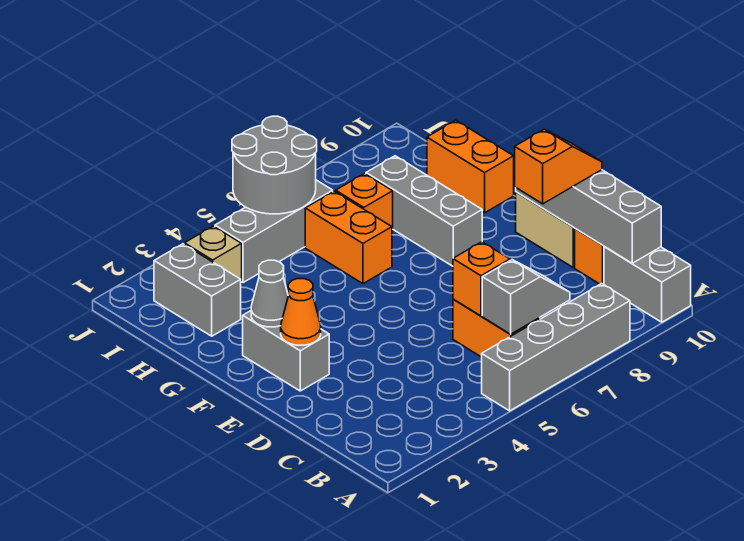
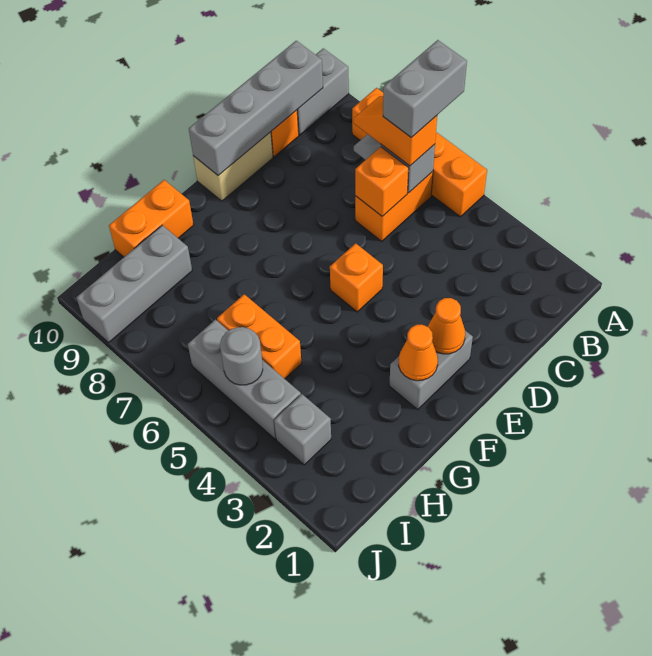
grey 1x4 brick [482,284,630,411] -> orange 1x4 brick [352,88,487,217]
orange 1x2 slope [515,129,602,204] -> orange 1x2 slope moved to [354,96,437,166]
grey 1x1 cone [251,260,288,327] -> orange 1x1 cone [399,325,438,381]
grey 1x3 brick [366,156,482,266] -> grey 1x3 brick moved to [76,225,192,343]
orange 1x2 brick [305,191,392,284] -> orange 1x2 brick turned to [217,294,302,379]
grey 1x2 brick [154,244,241,336] -> grey 1x2 brick moved to [383,40,467,138]
orange 1x1 brick [336,173,393,231] -> orange 1x1 brick moved to [330,243,383,312]
tan 1x1 brick [184,226,242,284] -> grey 1x1 brick [274,394,331,465]
grey 2x2 round brick [232,116,317,214] -> grey 1x1 round brick [220,327,263,385]

